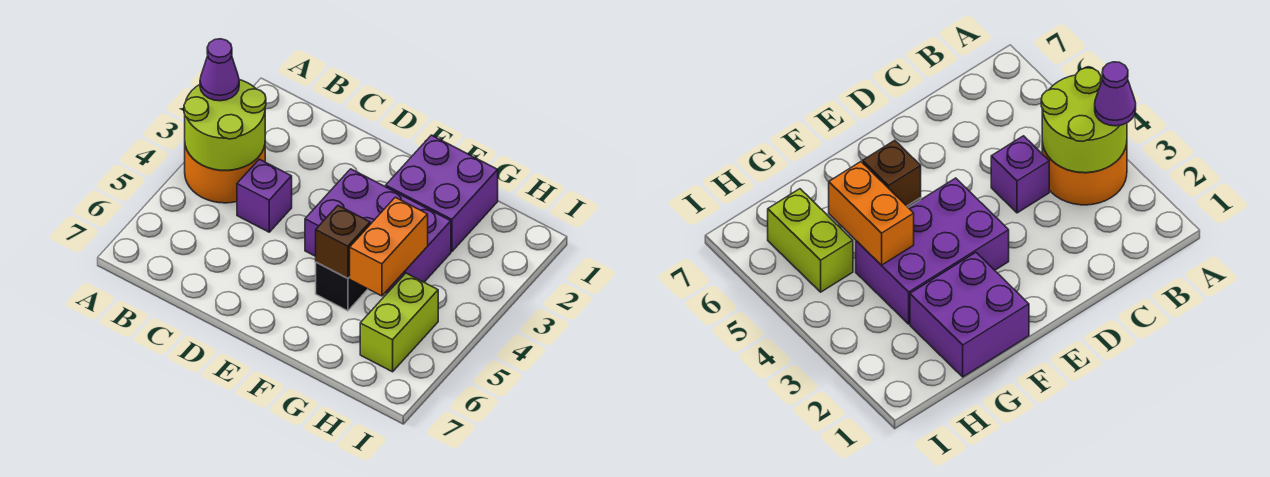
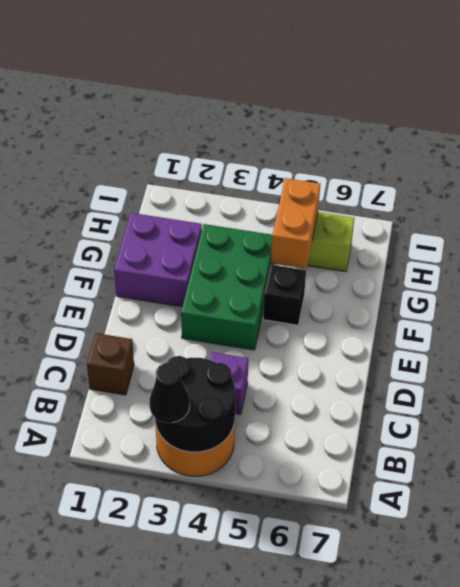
lime 2x2 round brick [184,80,266,170] -> black 2x2 round brick [155,356,235,452]
purple 1x1 cone [200,39,239,101] -> black 1x1 cone [149,363,190,423]
purple 2x3 brick [305,169,451,293] -> green 2x3 brick [181,224,273,350]
brown 1x1 brick [316,206,370,278] -> brown 1x1 brick moved to [87,333,134,395]
orange 1x2 brick [350,197,428,296] -> orange 1x2 brick turned to [271,178,320,268]

